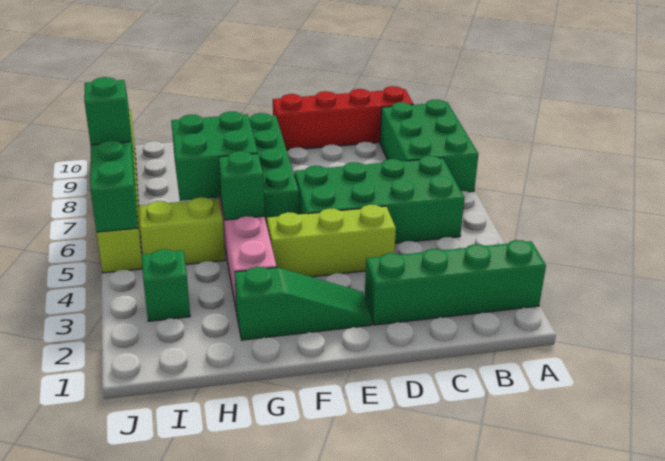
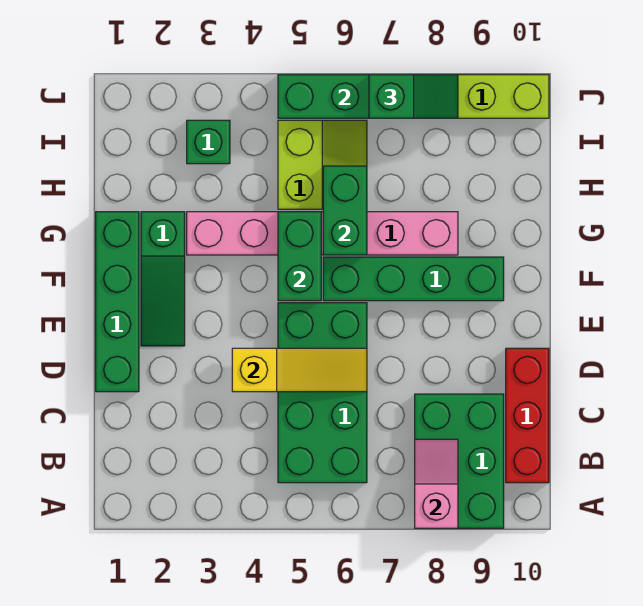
green 1x4 brick [365,240,546,325] -> green 1x4 brick moved to [96,212,139,392]
green 2x3 brick [380,100,478,192] -> green 2x3 brick turned to [415,394,504,528]
none -> pink 1x2 slope [415,439,458,528]
red 1x4 brick [273,86,413,150] -> red 1x3 brick [506,348,549,483]
lime 1x3 brick [267,205,396,277] -> none
none -> yellow 1x3 slope [232,348,367,392]
green 1x1 brick [219,151,265,220] -> green 1x2 brick [278,212,321,301]
green 2x2 brick [171,112,258,201] -> green 1x2 brick [323,166,367,255]

